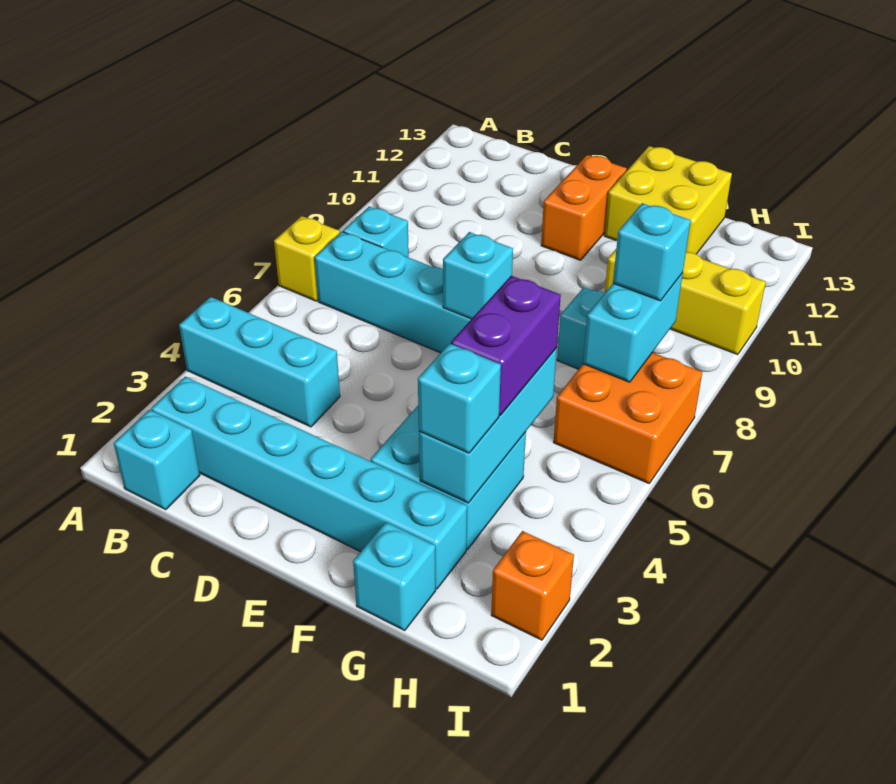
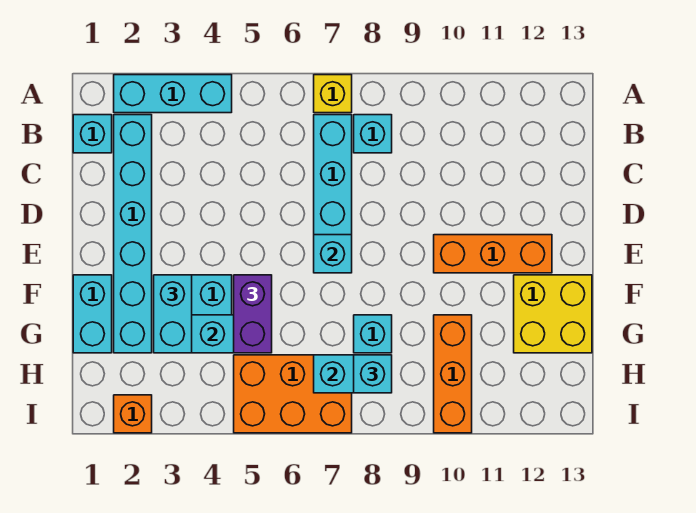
cyan 1x3 brick [179,297,340,427] -> cyan 1x3 brick turned to [114,75,232,113]
orange 1x2 brick [541,155,627,260] -> orange 1x3 brick [434,235,552,273]
cyan 1x1 brick [353,522,436,630] -> cyan 1x2 brick [73,275,112,353]
cyan 1x1 brick [418,343,501,453] -> cyan 1x2 brick [154,275,192,353]
purple 1x2 brick [451,276,561,415] -> purple 1x2 brick turned to [234,275,272,353]
yellow 1x3 brick [605,249,766,355] -> orange 1x3 brick [434,315,472,433]
orange 2x2 brick [554,352,702,483] -> orange 2x3 brick [234,355,352,433]

